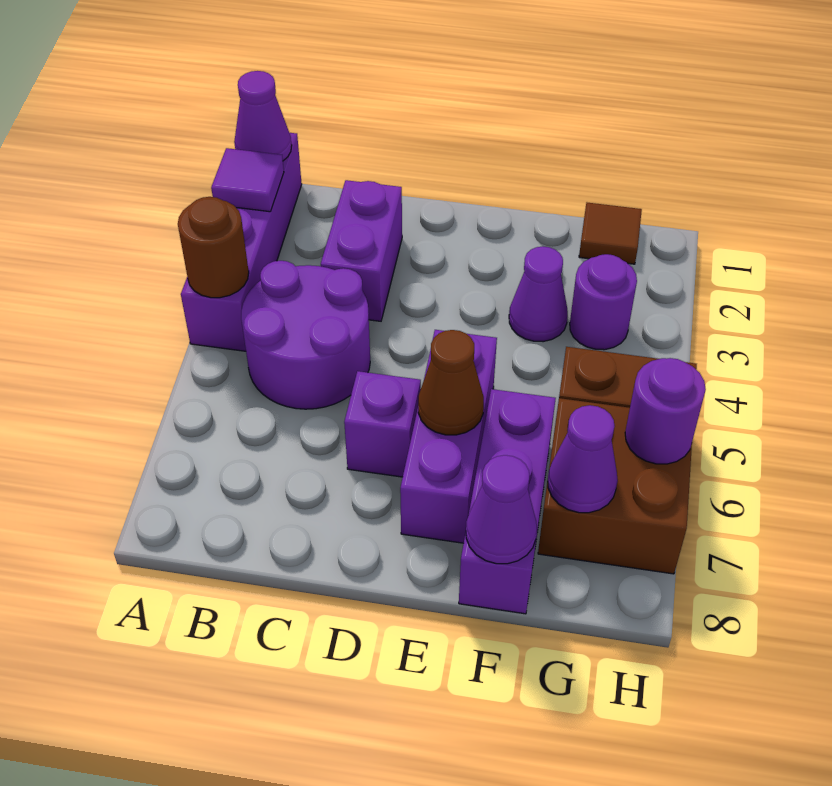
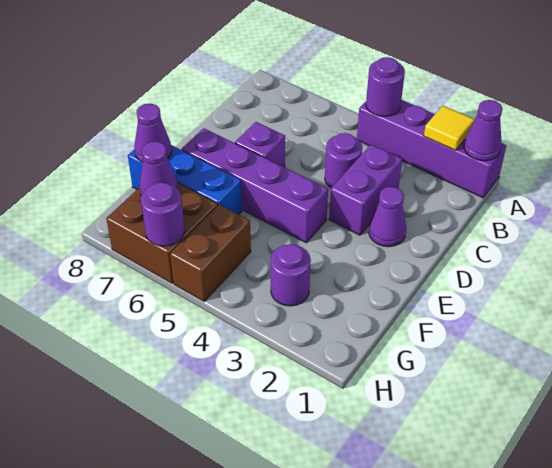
purple 1x1 tile [211,148,284,212] -> yellow 1x1 tile [424,106,475,150]
brown 1x1 round brick [178,197,249,298] -> purple 1x1 round brick [366,57,405,116]
purple 2x2 round brick [241,261,370,409] -> purple 1x1 round brick [325,133,362,188]
purple 1x2 brick [321,180,402,321] -> purple 1x2 brick turned to [329,145,402,235]
purple 1x3 brick [400,330,497,543] -> purple 1x4 brick [182,128,328,243]
brown 1x1 cone [418,330,484,435] -> none
purple 1x1 cone [509,246,568,342] -> purple 1x1 cone moved to [369,187,406,247]
purple 1x3 brick [459,389,556,614] -> blue 1x3 brick [128,145,242,214]
brown 1x1 tile [579,203,642,264] -> none

